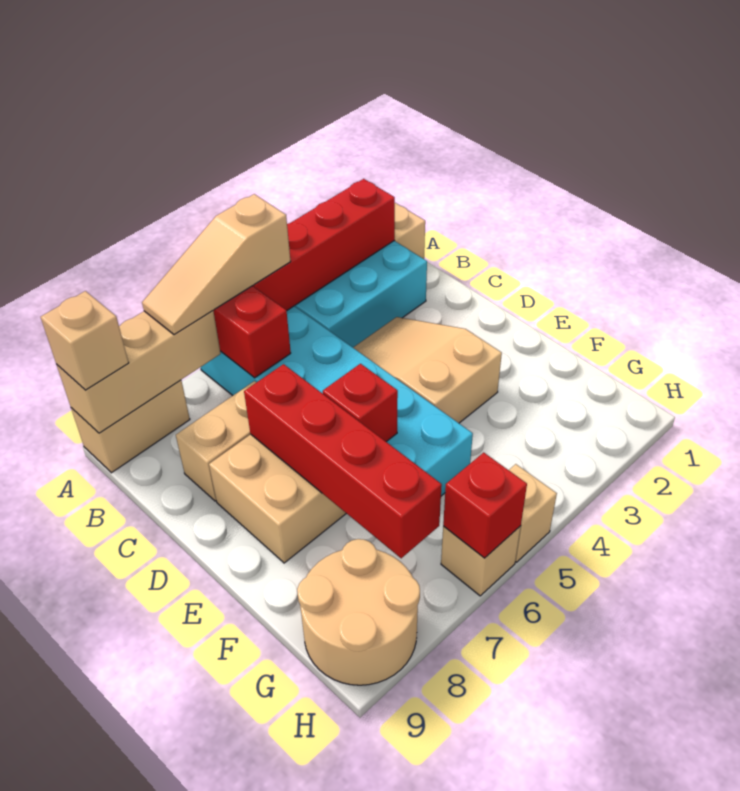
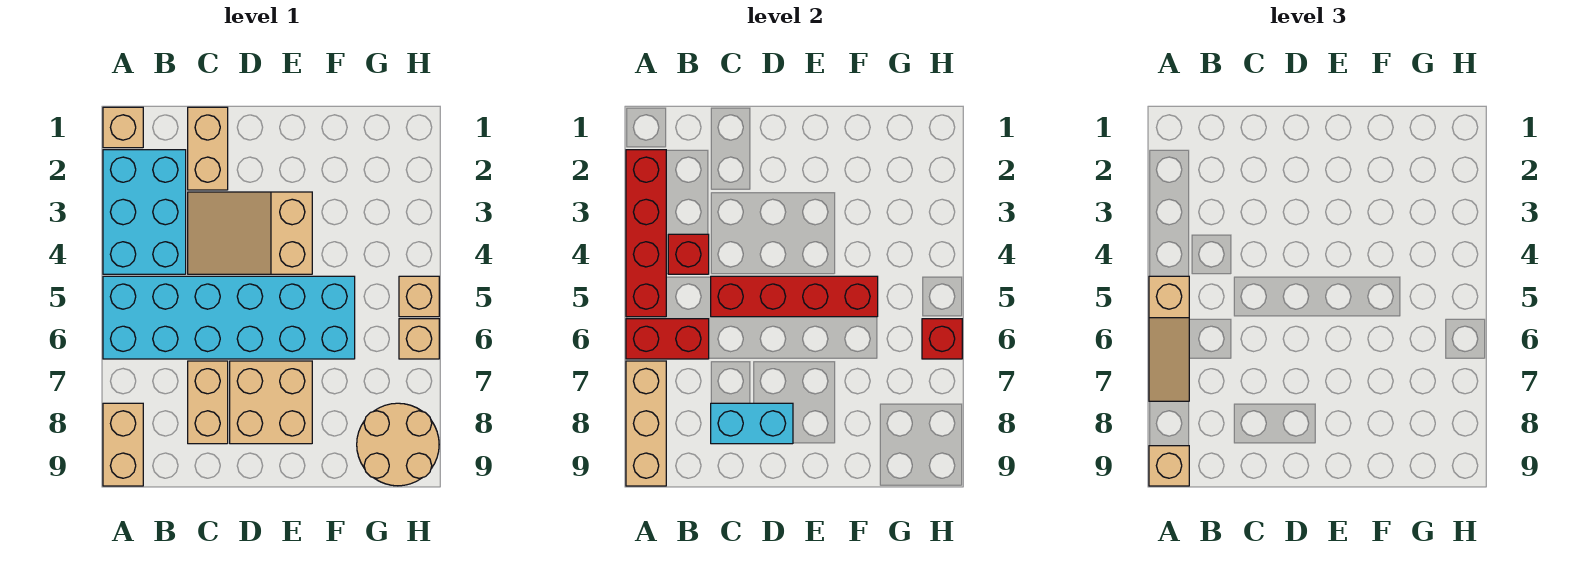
none -> tan 1x2 brick [188,107,228,190]
none -> cyan 1x2 brick [711,403,793,444]
red 1x4 brick [244,364,442,558] -> red 1x4 brick moved to [711,276,878,317]
red 1x1 brick [323,364,398,442] -> red 1x1 brick moved to [668,234,709,274]

